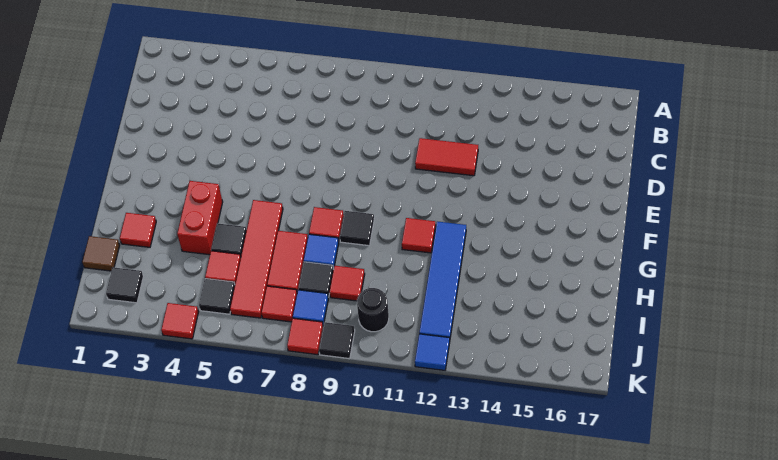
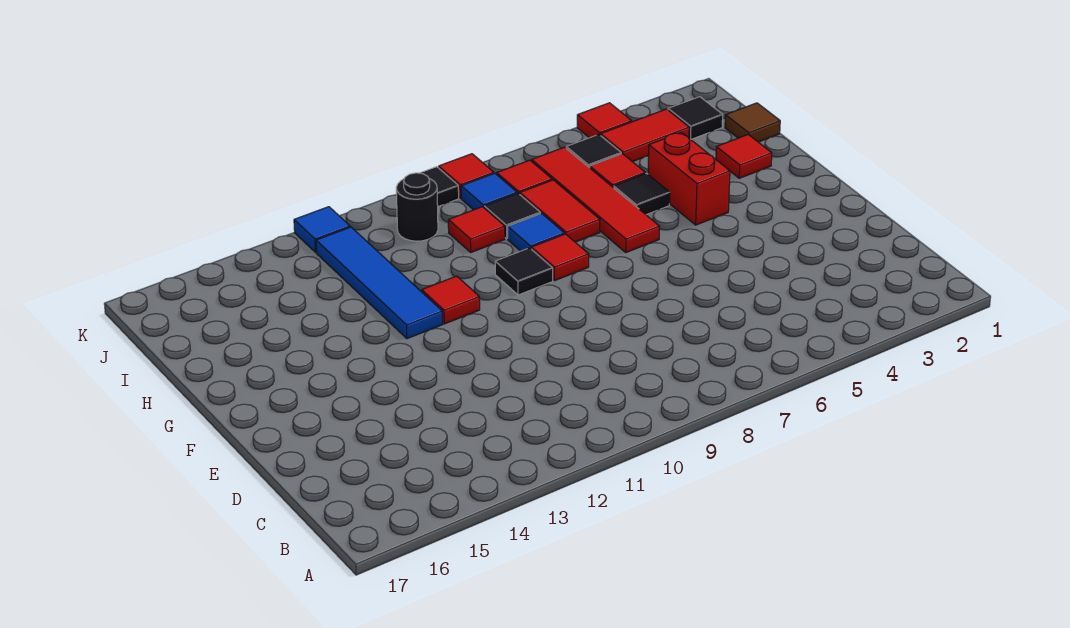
red 1x2 tile [415,138,478,176] -> red 1x2 tile moved to [601,109,689,162]

